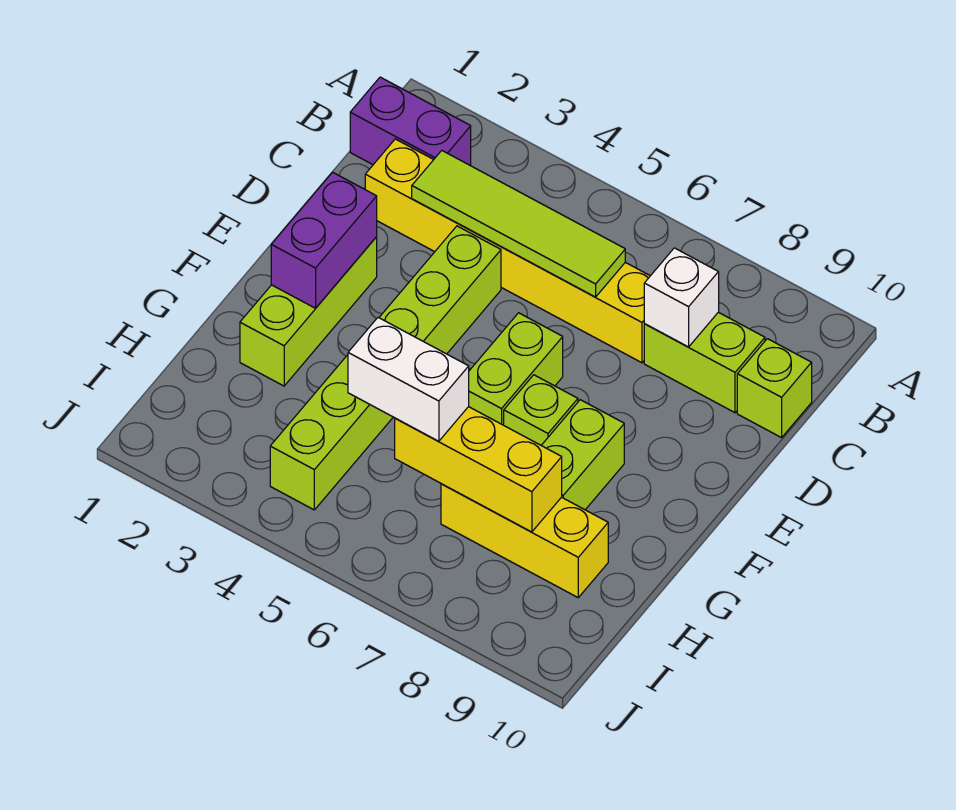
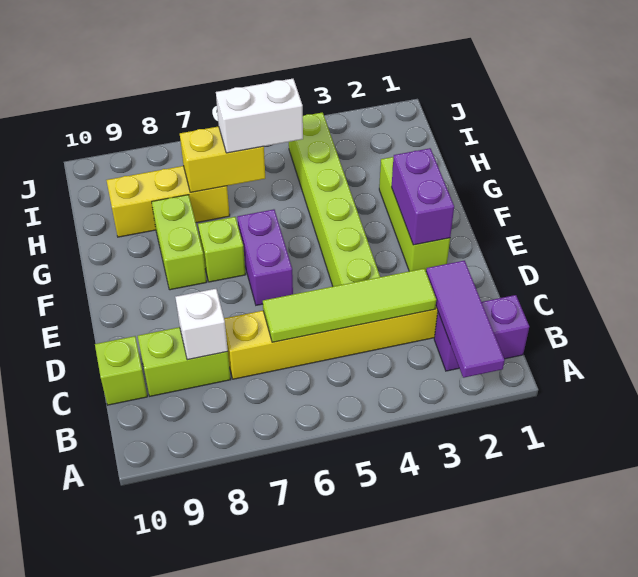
none -> purple 1x3 tile [426,261,505,378]
lime 1x2 brick [469,313,563,425] -> purple 1x2 brick [237,209,293,305]
yellow 1x3 brick [395,407,562,532] -> yellow 1x2 brick [180,126,265,192]

